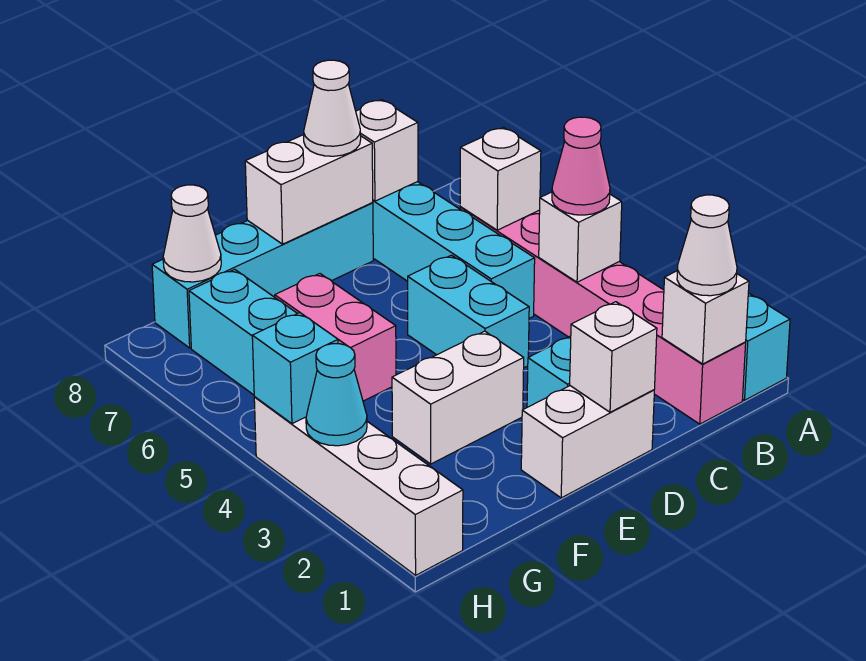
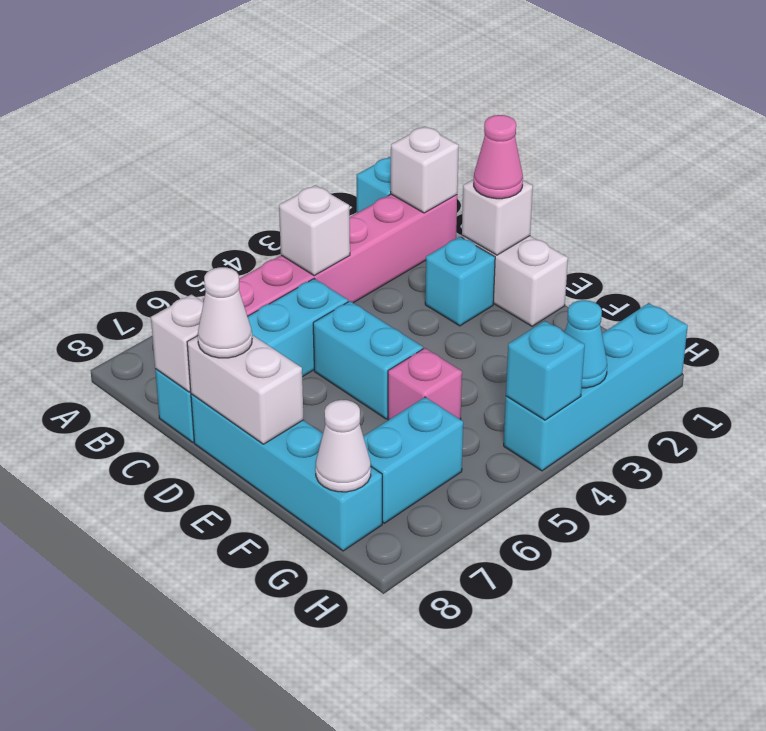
white 1x1 cone [677,195,737,296] -> none
pink 1x1 cone [552,117,610,215] -> pink 1x1 cone moved to [474,115,523,199]
white 1x1 brick [460,127,541,230] -> none
cyan 1x2 brick [408,255,529,368] -> cyan 1x2 brick turned to [313,301,423,419]
white 1x2 brick [392,331,524,464] -> none
pink 1x2 brick [275,274,396,401] -> pink 1x1 brick [388,348,462,420]
white 1x4 brick [254,397,463,575] -> cyan 1x4 brick [504,303,688,471]

